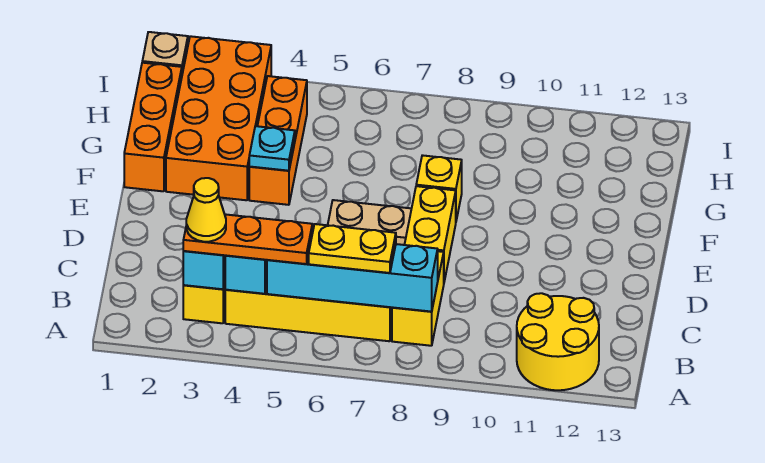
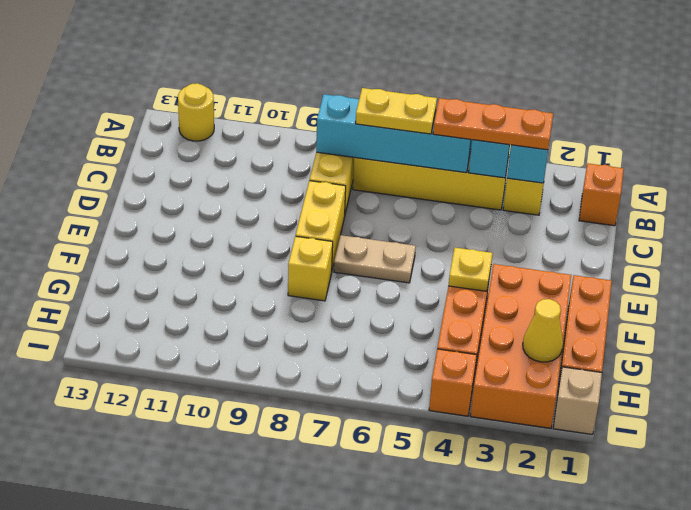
yellow 2x2 round brick [517,293,599,390] -> yellow 1x1 round brick [178,83,214,141]
none -> orange 1x1 brick [579,164,624,226]
yellow 1x1 cone [186,178,226,242] -> yellow 1x1 cone moved to [523,299,563,362]
cyan 1x1 plate [249,126,295,171] -> yellow 1x1 plate [448,248,493,291]
none -> orange 1x1 brick [429,349,477,416]

